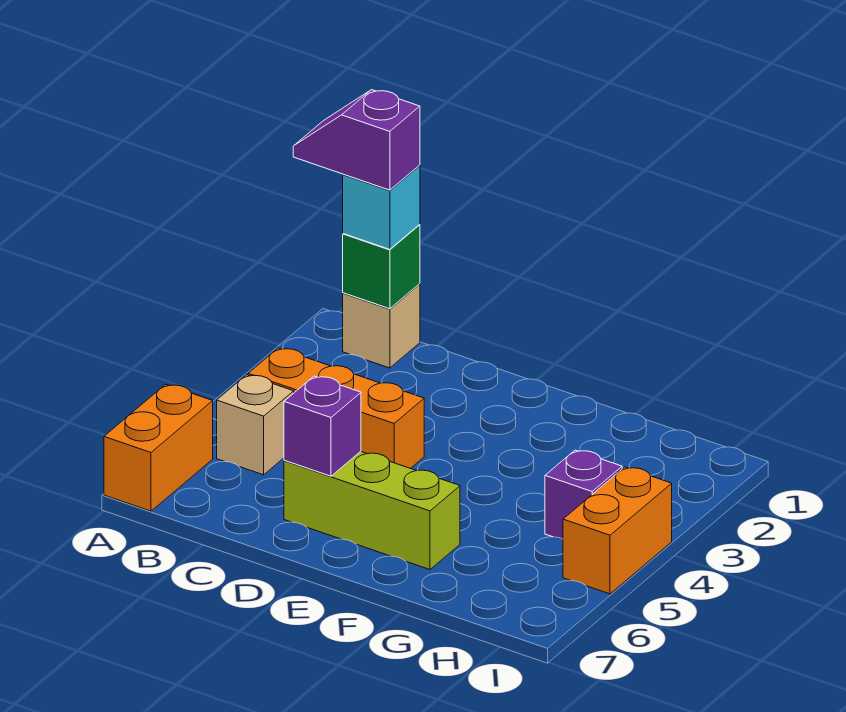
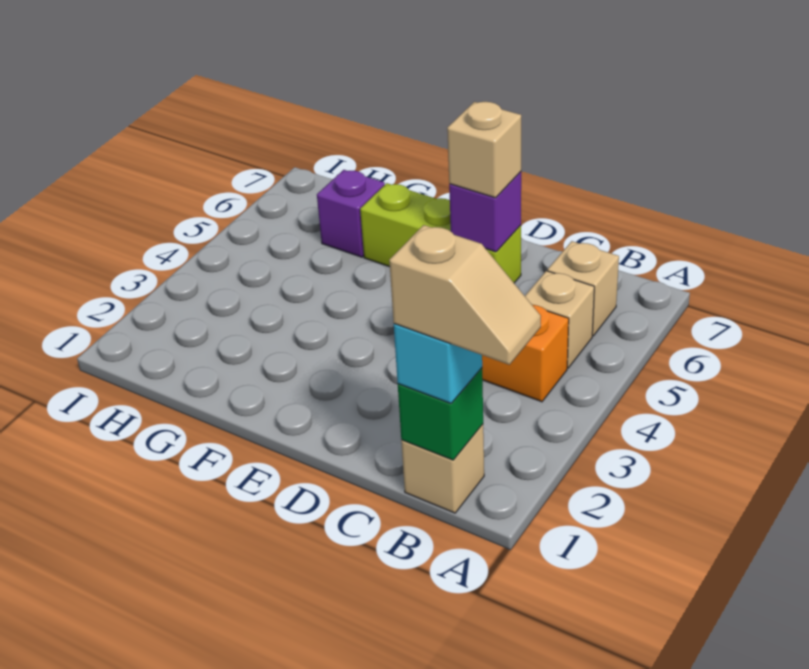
purple 1x2 slope [293,90,420,190] -> tan 1x2 slope [389,225,541,365]
orange 1x2 brick [104,384,213,511] -> none
none -> tan 1x1 brick [548,241,619,336]
none -> tan 1x1 brick [447,102,521,198]
purple 1x1 brick [545,450,622,539] -> purple 1x1 brick moved to [317,170,385,257]
orange 1x2 brick [563,467,672,594] -> none

